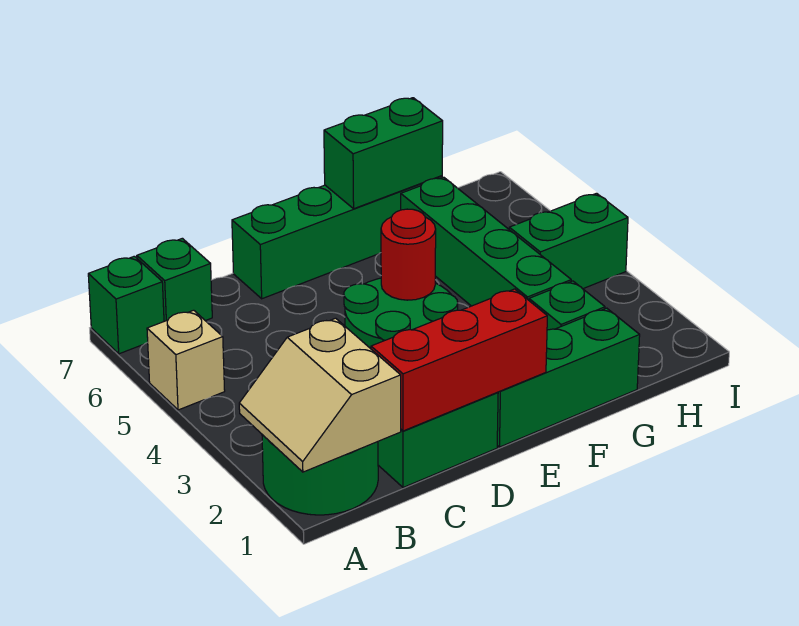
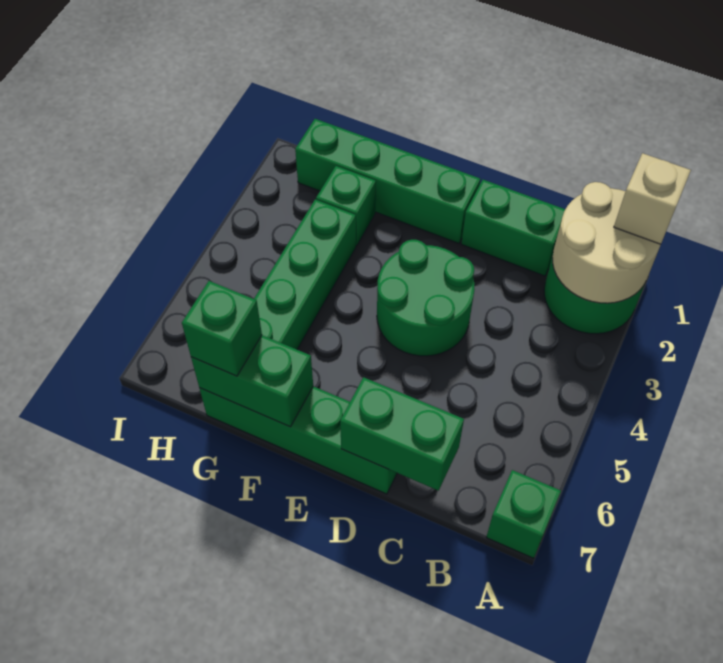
tan 2x2 slope [239,318,401,472] -> tan 2x2 round brick [552,182,661,303]
tan 1x1 brick [147,310,225,410] -> tan 1x1 brick moved to [614,153,691,244]
green 1x1 brick [137,238,212,321] -> green 1x1 brick moved to [182,281,262,376]
red 1x3 brick [371,289,547,431] -> none
green 1x3 brick [497,308,640,447] -> green 1x4 brick [295,119,480,244]
red 1x1 round brick [381,209,436,300] -> none
green 1x2 brick [509,193,628,289] -> green 1x2 brick moved to [340,377,464,491]

